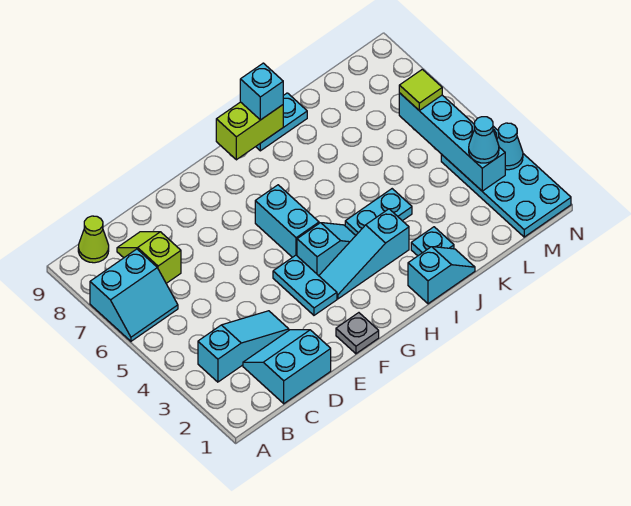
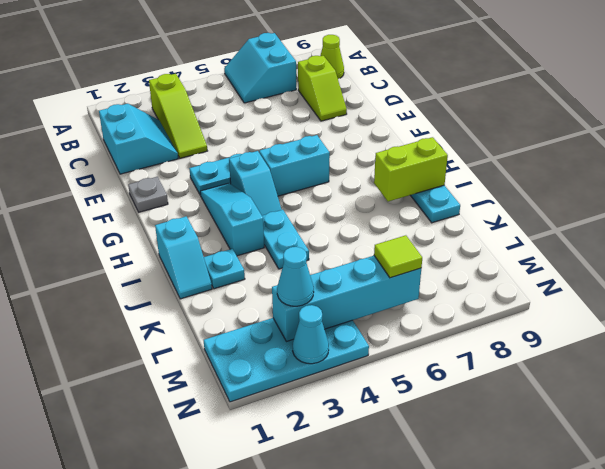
cyan 1x3 slope [198,311,289,382] -> lime 1x3 slope [149,74,207,158]
lime 1x2 slope [117,232,181,283] -> lime 1x2 slope turned to [298,56,347,121]
lime 1x2 brick [216,102,283,160] -> lime 1x2 brick turned to [374,137,448,202]
cyan 1x1 brick [240,63,283,120] -> none

